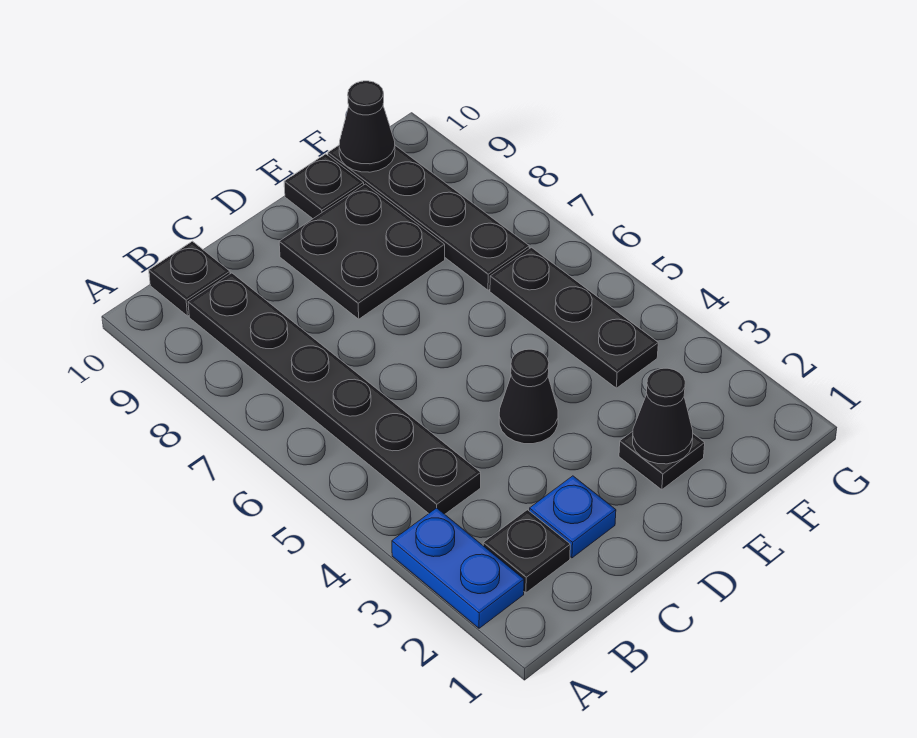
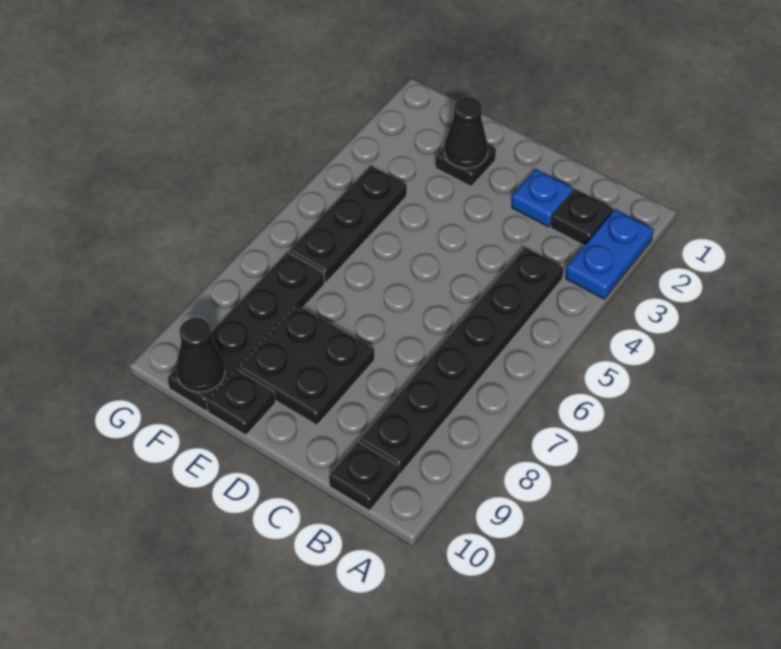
black 1x1 cone [499,349,558,444] -> none

